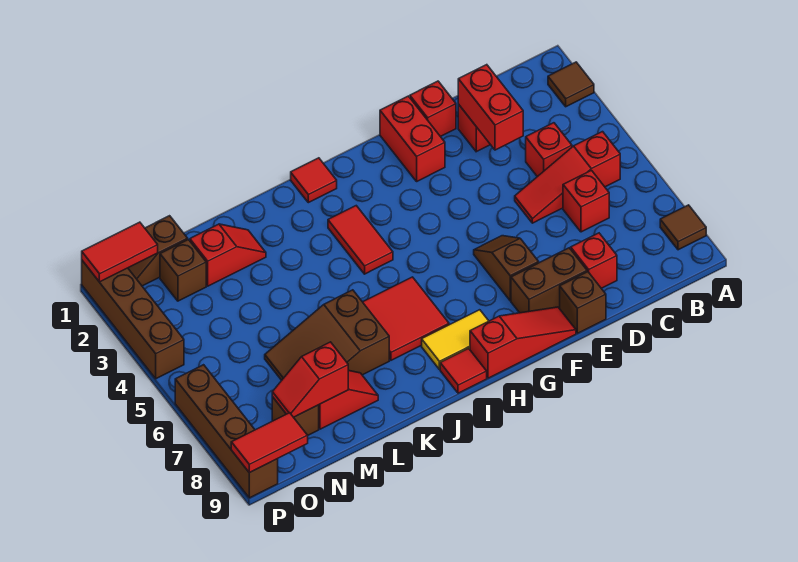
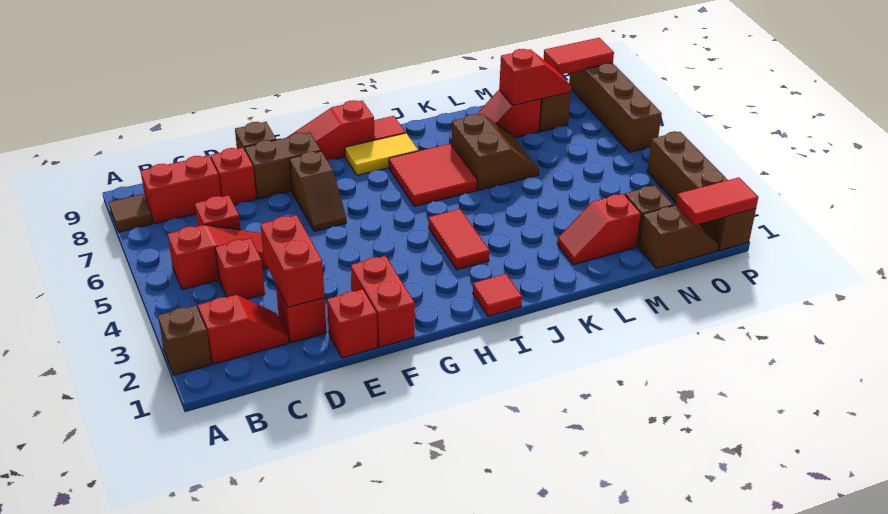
brown 1x1 tile [548,62,594,107] -> brown 1x1 brick [158,305,211,375]
none -> red 1x2 slope [198,295,289,364]
none -> red 1x2 brick [141,155,221,224]
brown 2x3 slope [265,290,389,380] -> brown 2x2 slope [451,114,539,190]

